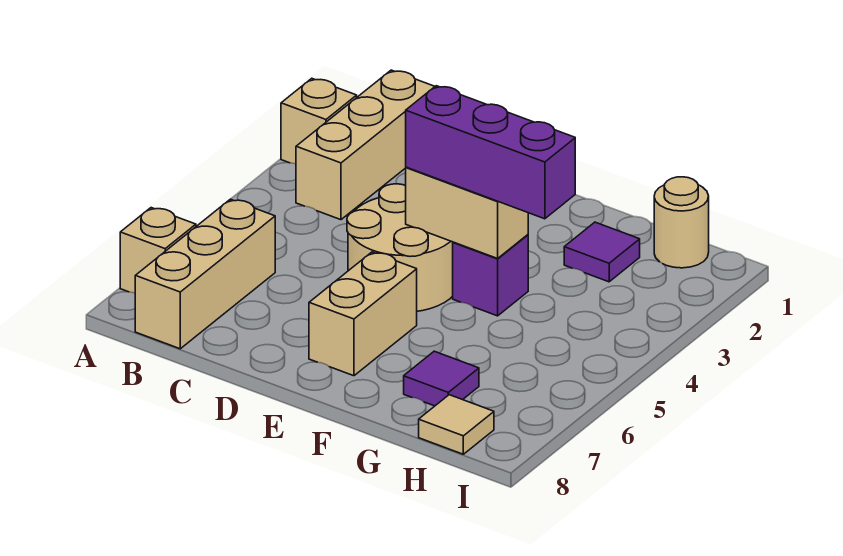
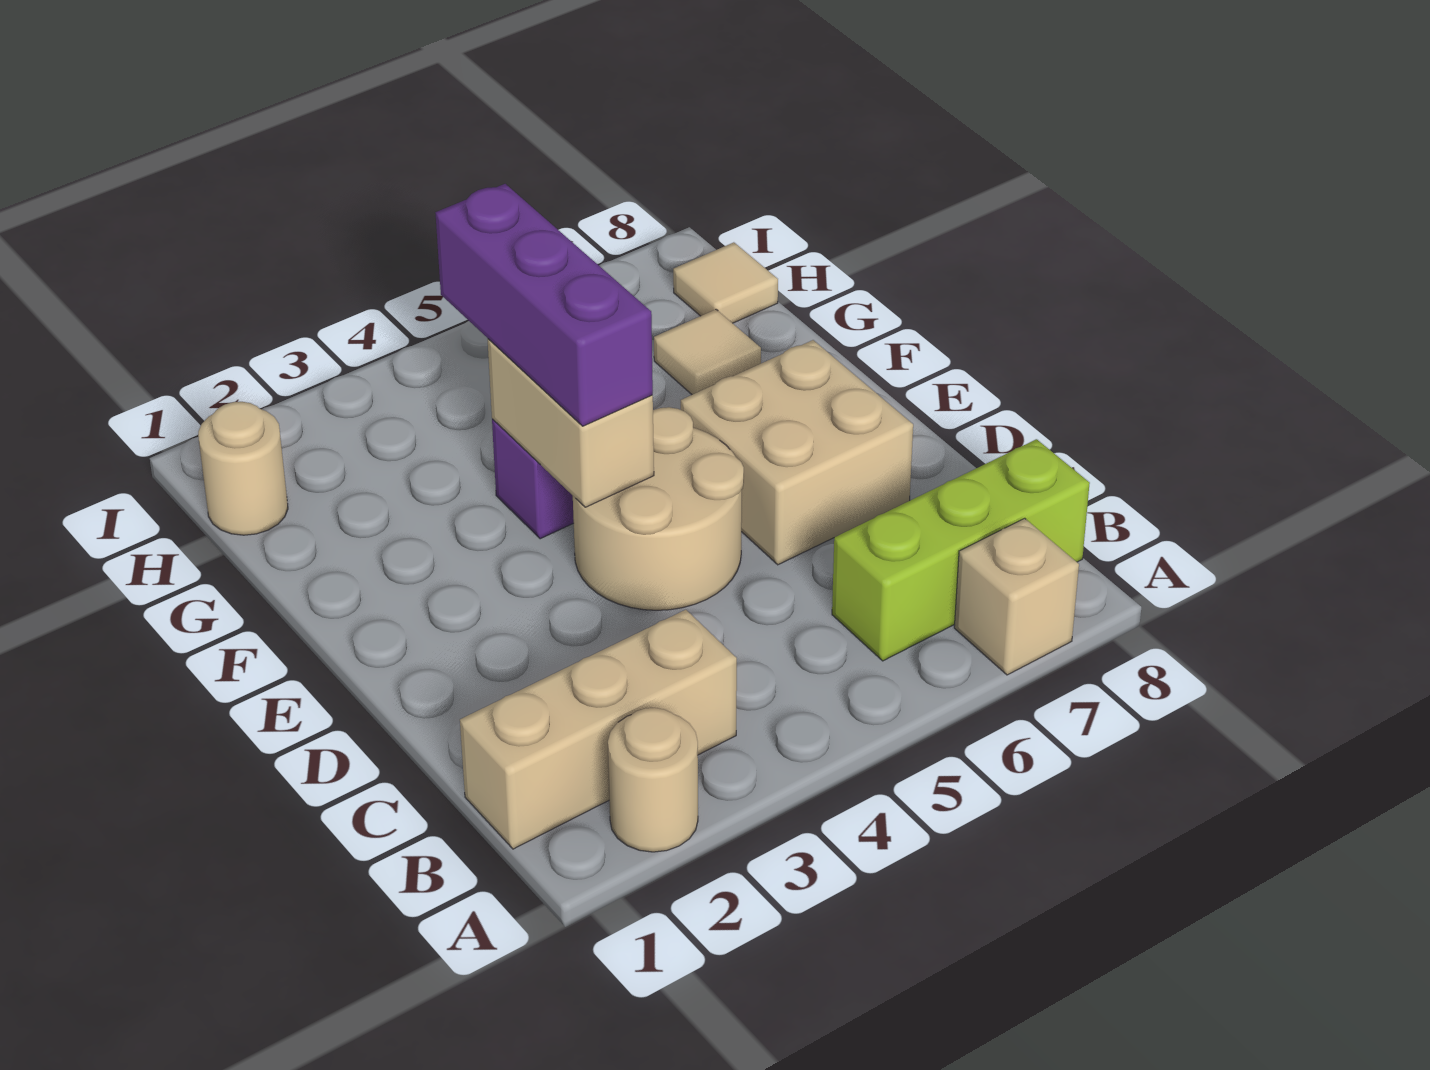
tan 1x1 brick [281,78,357,164] -> tan 1x1 round brick [608,708,698,852]
tan 1x3 brick [135,199,275,349] -> lime 1x3 brick [832,439,1090,661]
tan 1x2 brick [309,252,417,376] -> tan 2x2 brick [681,340,913,565]
purple 1x1 tile [564,222,640,282] -> none
purple 1x1 tile [404,351,479,406] -> tan 1x1 tile [654,310,761,395]

